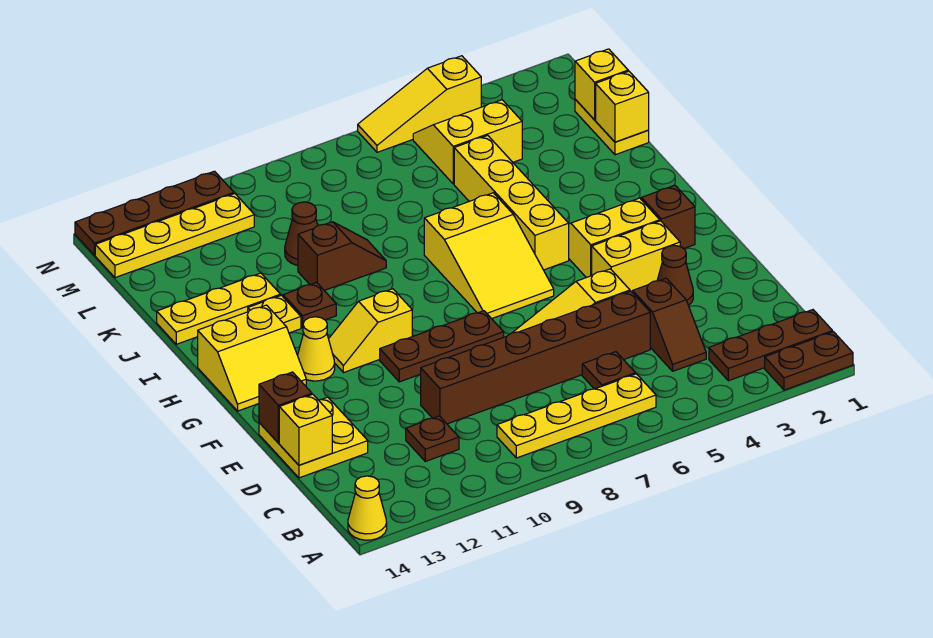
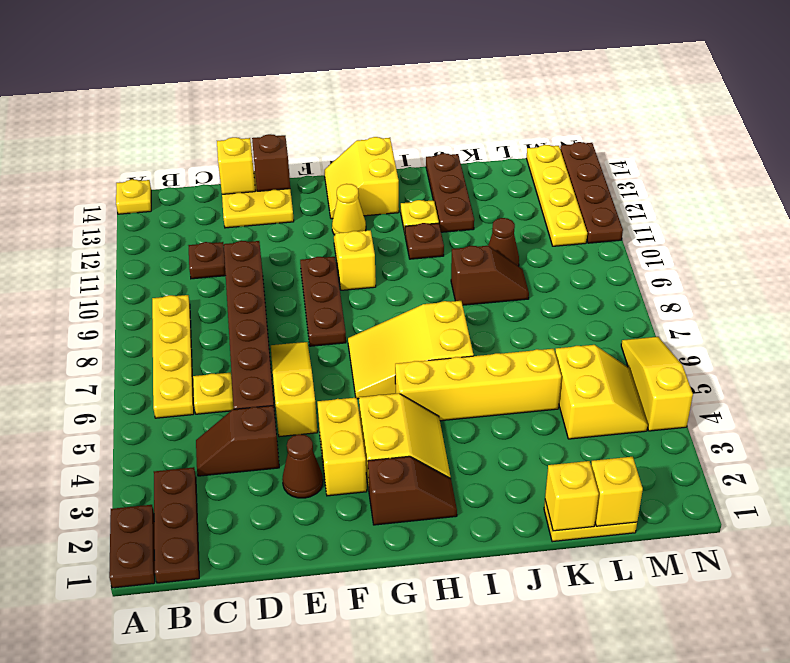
yellow 1x1 cone [348,476,387,540] -> yellow 1x1 plate [116,179,151,214]
brown 1x1 plate [582,352,636,389] -> yellow 1x1 plate [193,373,234,414]
brown 1x2 slope [298,222,386,290] -> brown 1x2 slope turned to [451,246,529,305]
yellow 1x3 plate [157,273,280,344] -> brown 1x3 plate [426,153,474,232]

